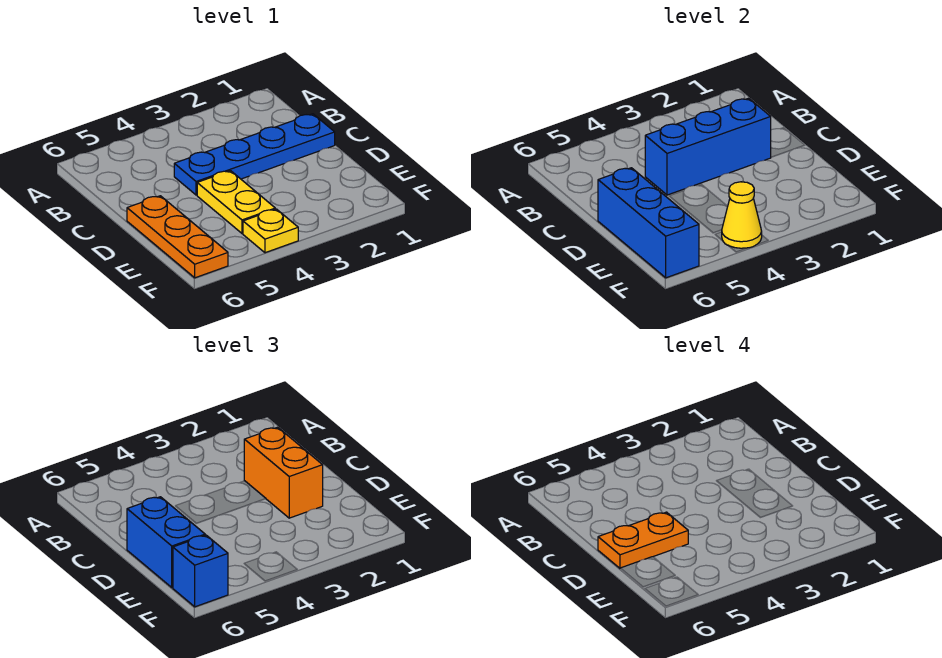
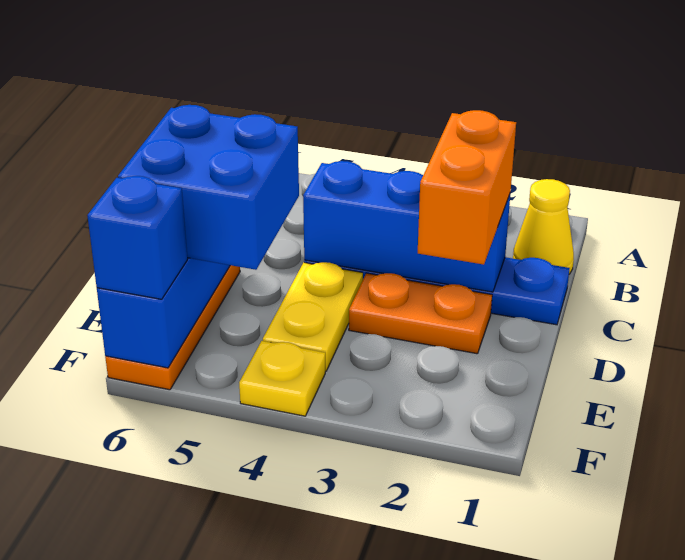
orange 1x2 plate [598,512,688,568] -> orange 1x2 plate moved to [349,273,492,354]
blue 1x2 brick [127,497,205,587] -> blue 2x2 brick [118,105,299,270]
yellow 1x1 cone [722,182,762,248] -> yellow 1x1 cone moved to [513,179,574,274]

